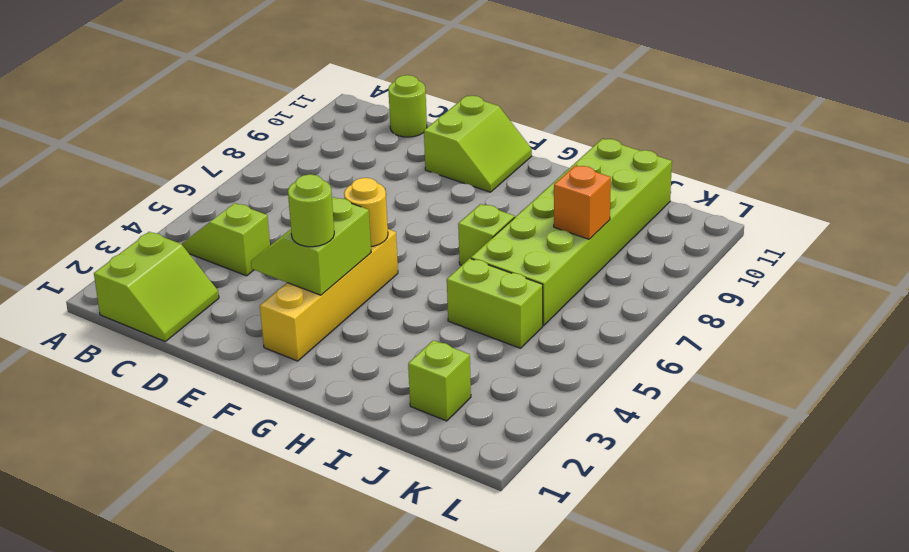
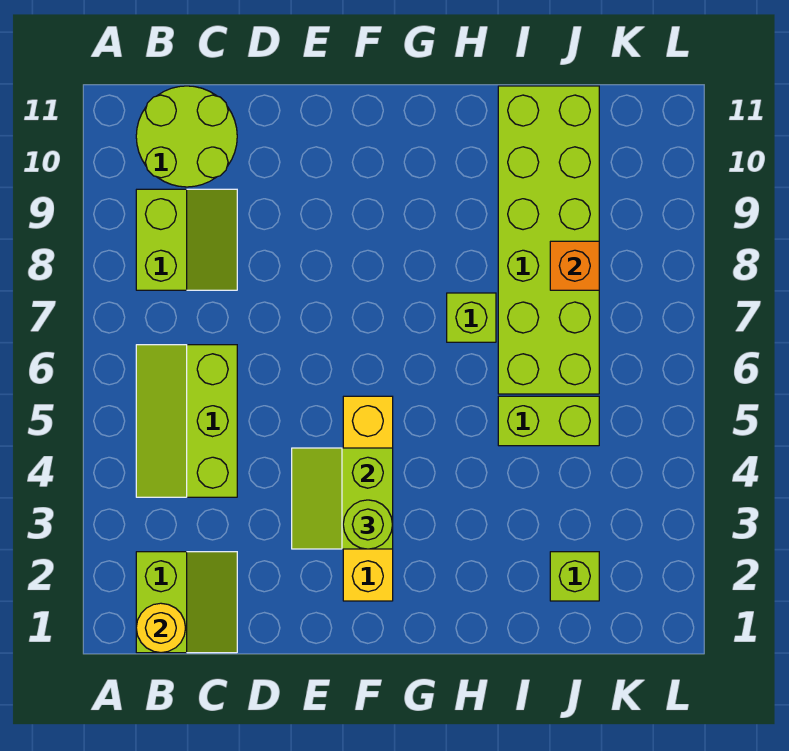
lime 1x2 slope [182,203,270,276] -> lime 2x3 slope [136,345,237,497]
lime 1x1 round brick [388,75,427,137] -> lime 2x2 round brick [136,86,237,187]
lime 2x2 slope [424,96,532,192] -> lime 2x2 slope moved to [136,189,237,290]
yellow 1x1 round brick [344,178,388,246] -> yellow 1x1 round brick moved to [136,603,185,653]

